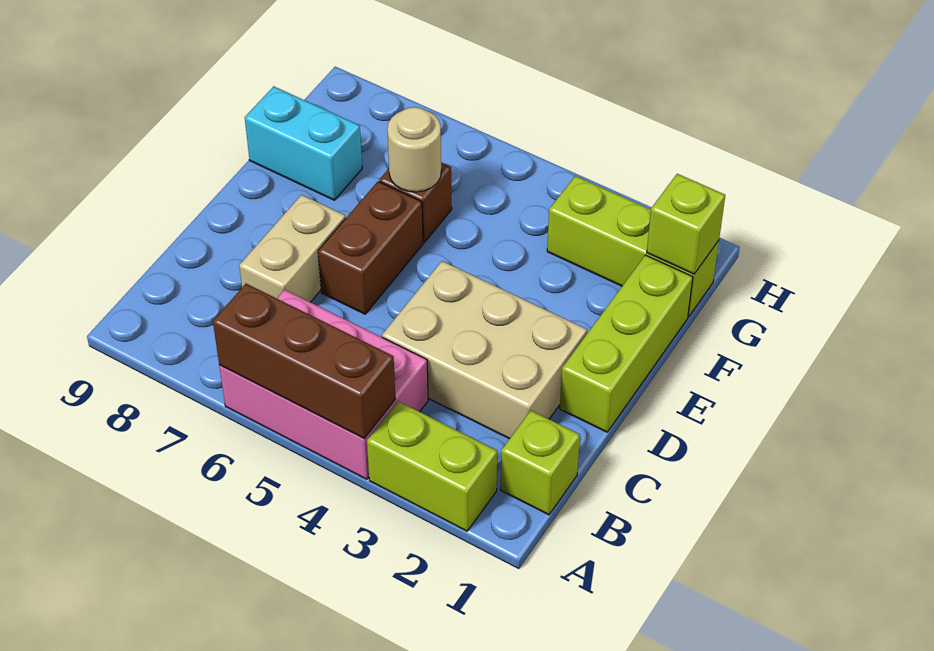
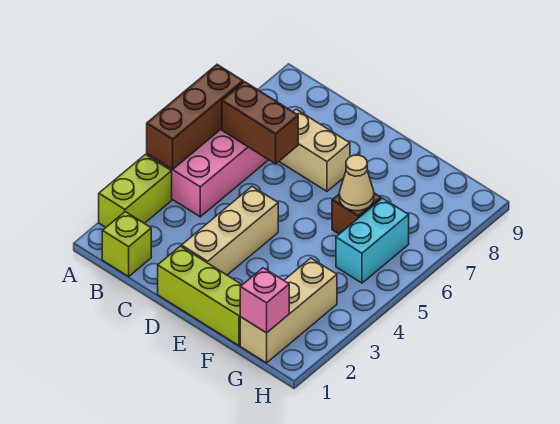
tan 2x3 brick [382,261,587,439] -> tan 1x3 brick [182,187,278,275]
brown 1x2 brick [318,181,423,314] -> brown 1x2 brick moved to [222,82,298,164]
tan 1x1 round brick [387,107,441,192] -> tan 1x1 cone [339,155,374,211]
cyan 1x2 brick [245,86,362,200] -> cyan 1x2 brick moved to [336,198,409,283]
lime 1x3 brick [547,176,719,317] -> tan 1x3 brick [240,258,337,363]
lime 1x1 brick [647,174,725,274] -> pink 1x1 brick [240,268,289,333]

